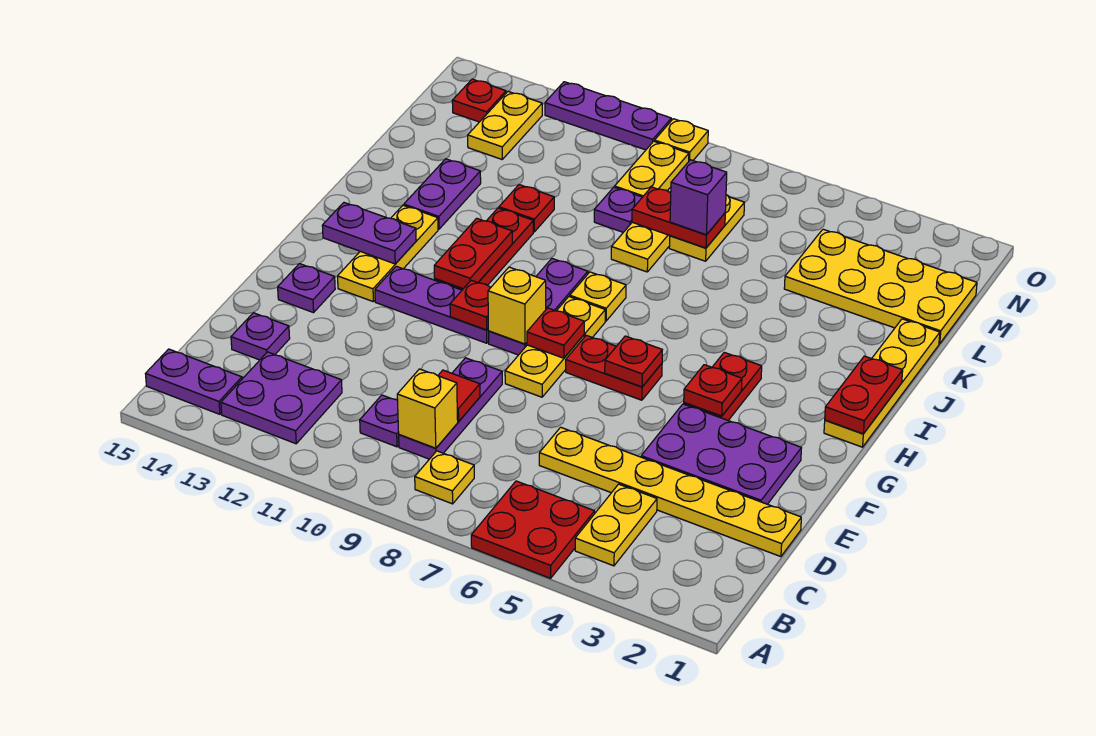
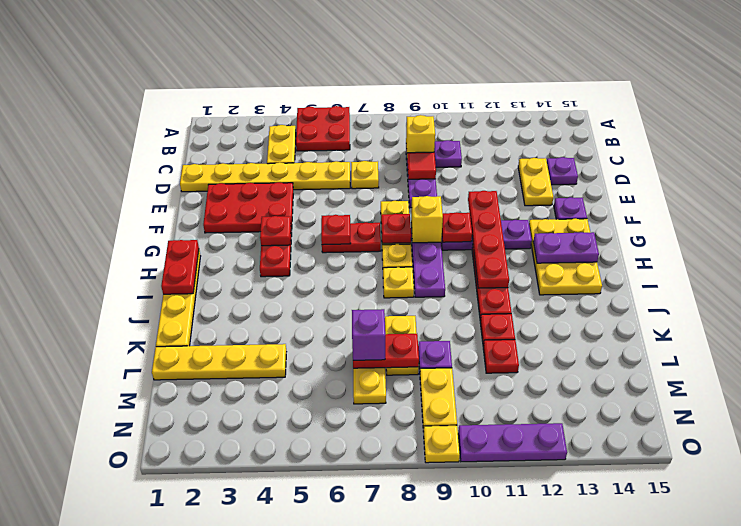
yellow 1x1 plate [415,451,474,504] -> yellow 1x1 plate moved to [351,161,379,189]
purple 2x2 plate [221,352,342,444] -> none
purple 1x2 plate [146,349,242,414] -> none
purple 2x3 plate [641,404,801,504] -> red 2x3 plate [203,182,293,233]
yellow 1x3 plate [338,205,438,301] -> yellow 2x3 plate [529,219,602,295]
red 1x2 plate [434,218,512,289] -> red 1x4 plate [468,191,509,288]
purple 1x2 plate [404,159,481,229] -> none
yellow 2x4 plate [784,229,977,344] -> yellow 1x4 plate [152,344,286,380]
yellow 1x2 plate [468,92,542,159] -> yellow 1x2 plate moved to [518,158,553,206]
red 1x1 plate [452,79,506,122] -> red 1x1 plate moved to [483,340,519,373]

